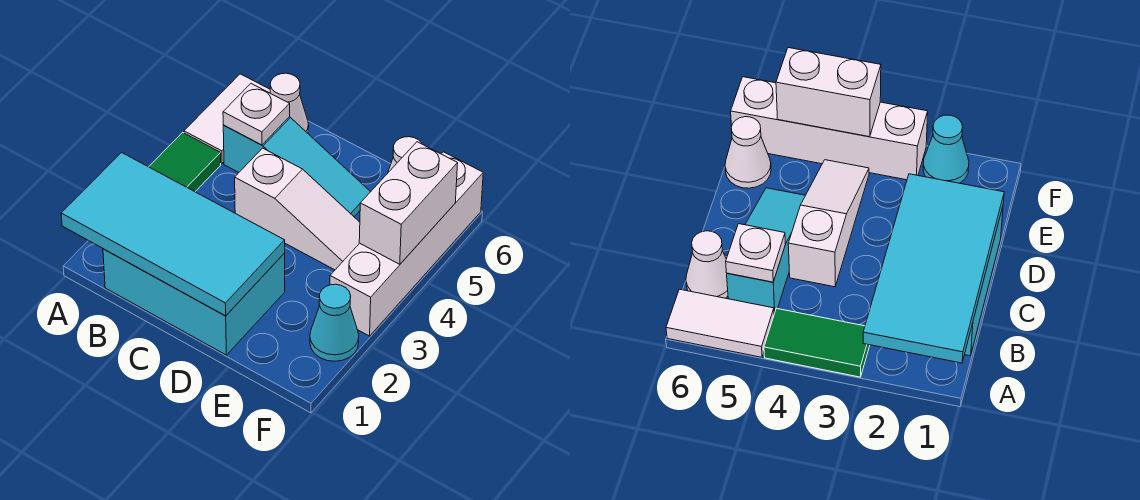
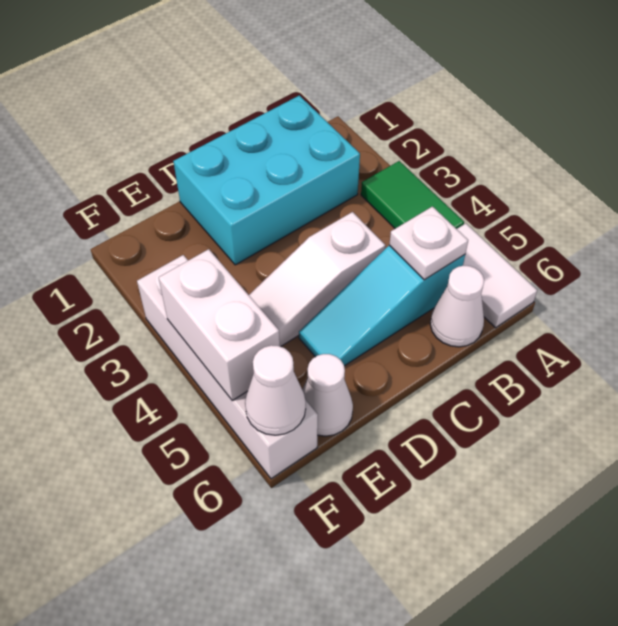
cyan 2x4 tile [61,153,285,316] -> none
cyan 1x1 cone [310,284,359,361] -> none
none -> white 1x1 cone [245,345,306,435]

